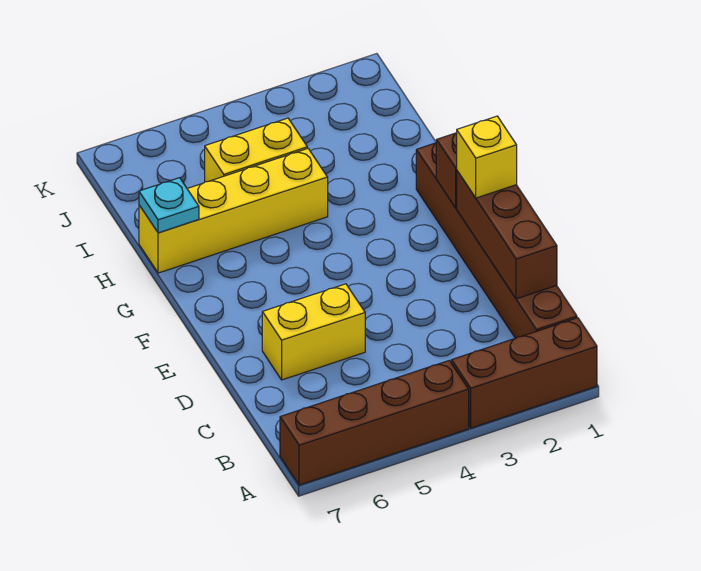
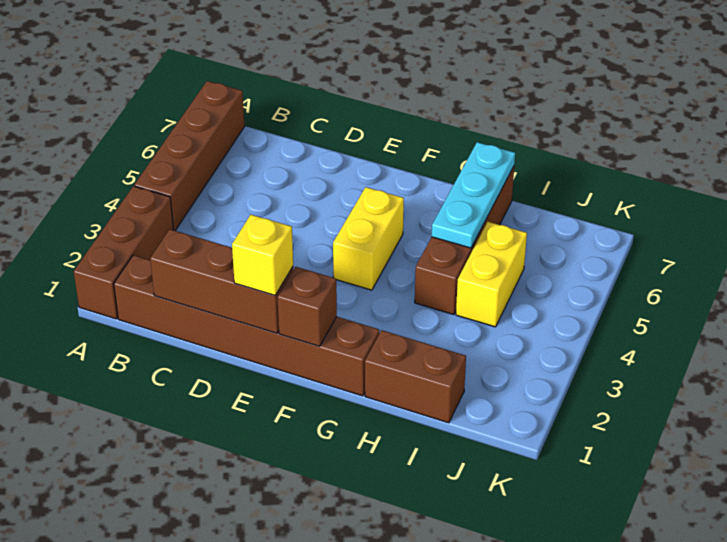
yellow 1x2 brick [262,284,365,380] -> yellow 1x2 brick moved to [333,187,404,290]
none -> brown 1x2 brick [365,330,466,423]
yellow 1x4 brick [139,148,328,273] -> brown 1x4 brick [415,167,514,315]
cyan 1x1 plate [139,178,199,233] -> cyan 1x3 plate [432,142,515,248]

